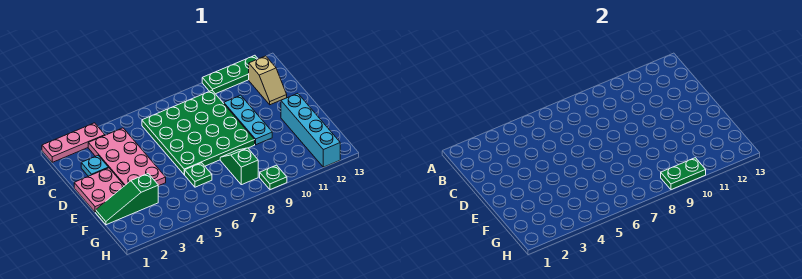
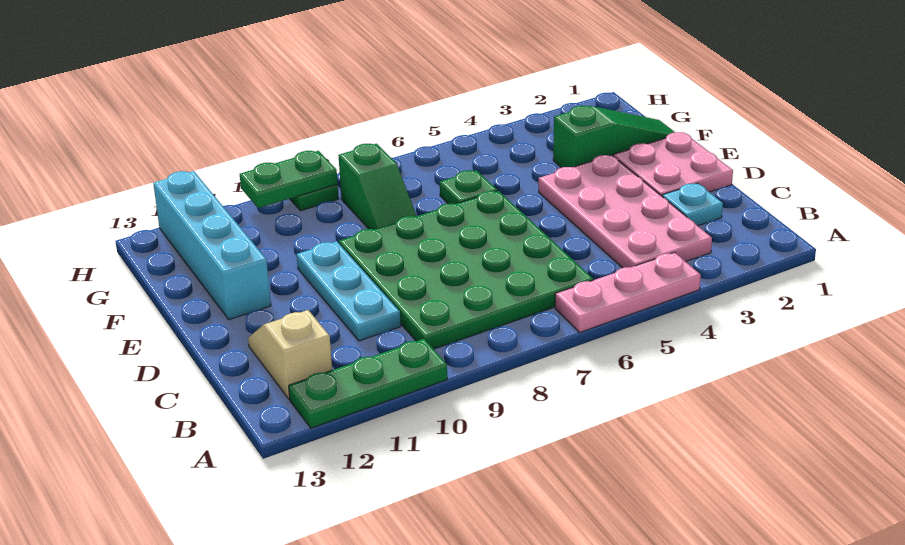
pink 1x3 plate [42,123,105,162] -> pink 1x3 plate moved to [555,252,701,332]

